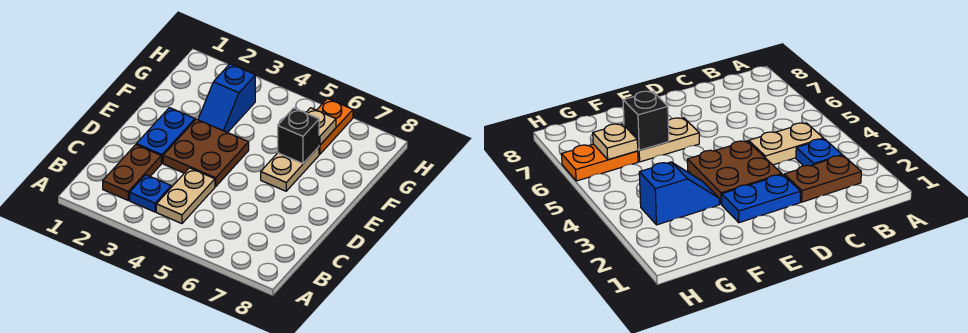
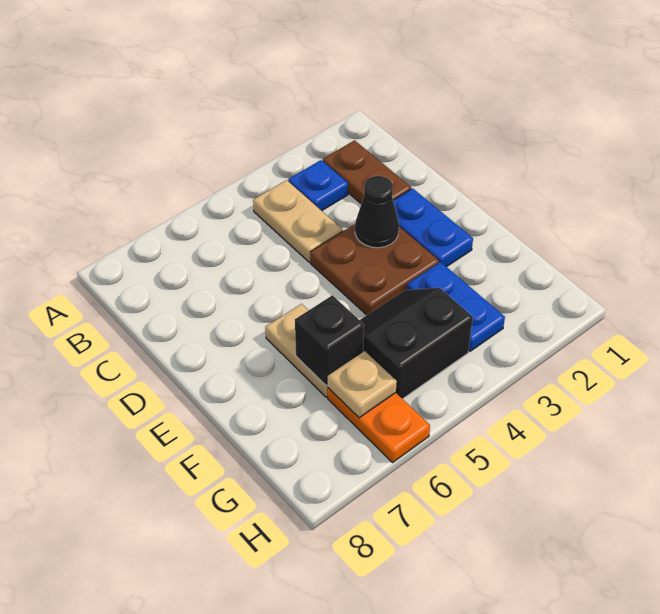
none -> black 1x1 cone [355,176,399,248]
blue 1x2 slope [198,64,255,133] -> blue 1x2 plate [407,262,505,351]
none -> black 2x2 slope [360,288,473,399]

